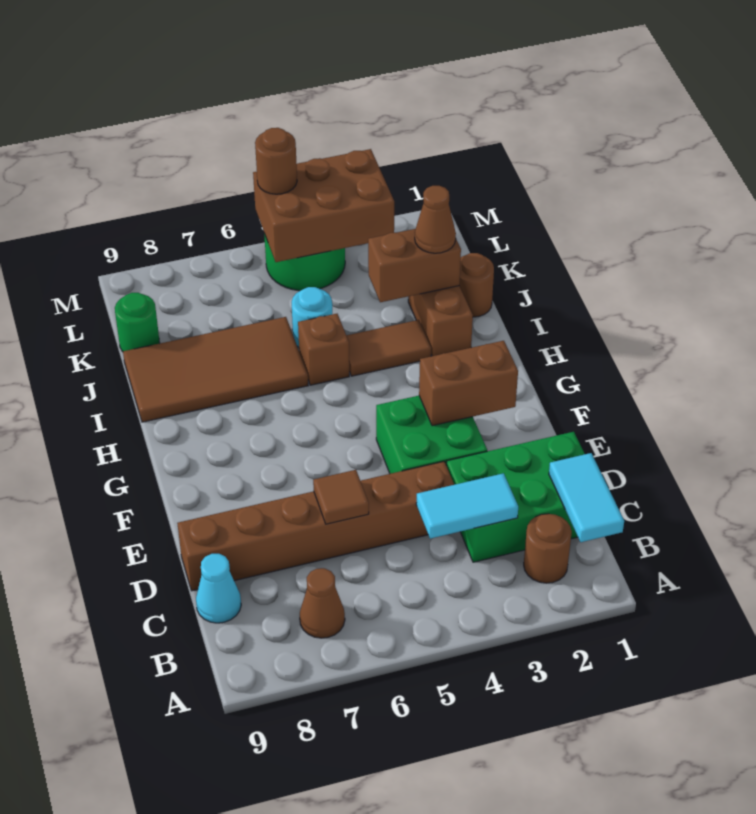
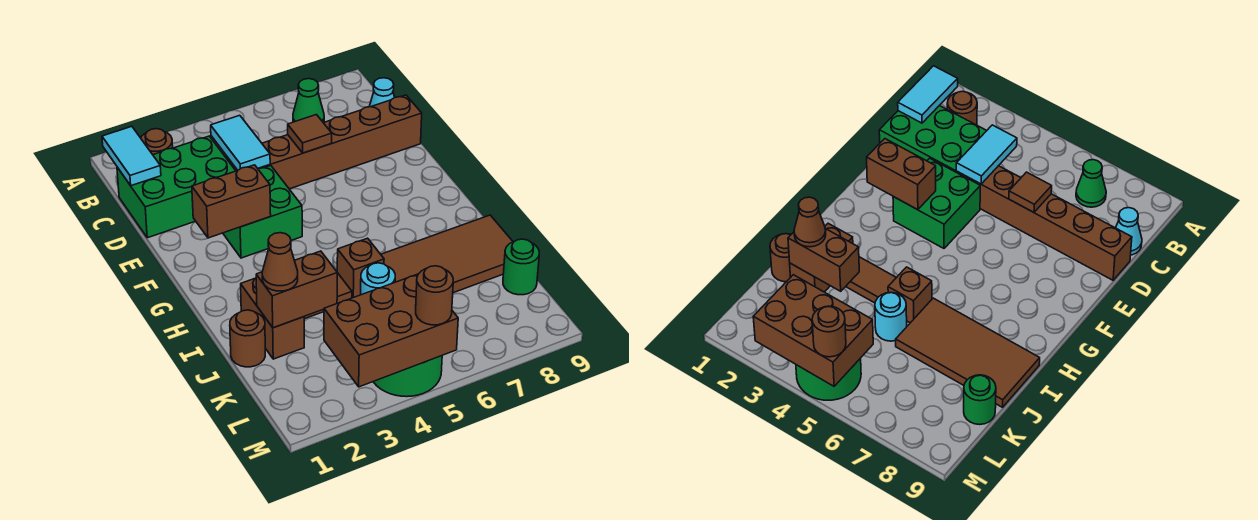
brown 1x1 cone [300,568,345,638] -> green 1x1 cone [293,79,324,123]
cyan 1x2 tile [416,473,518,539] -> cyan 1x2 tile turned to [211,115,270,171]

